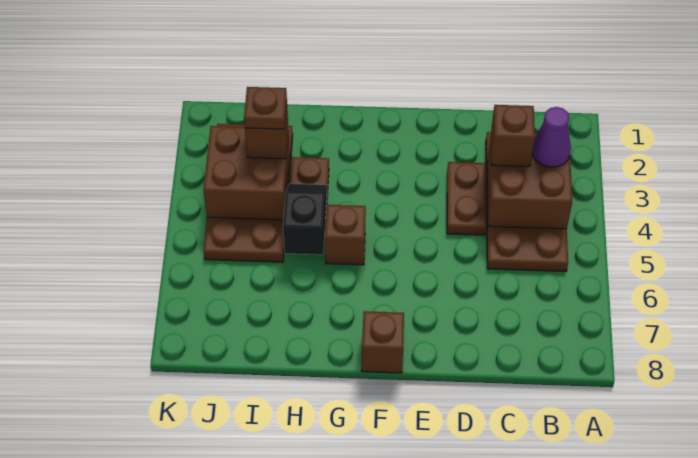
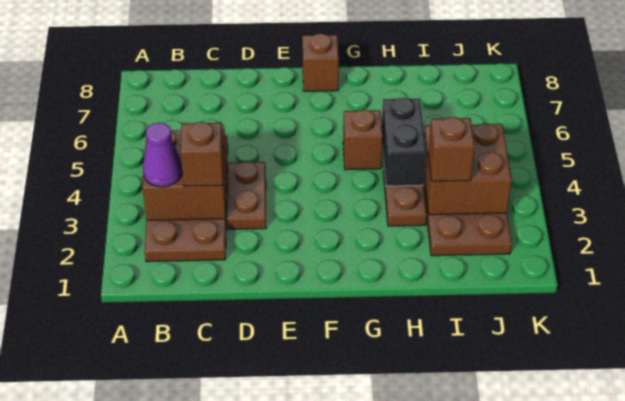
black 1x2 slope [283,184,327,255] -> black 1x2 brick [382,97,426,186]
brown 1x1 plate [244,87,287,129] -> none

